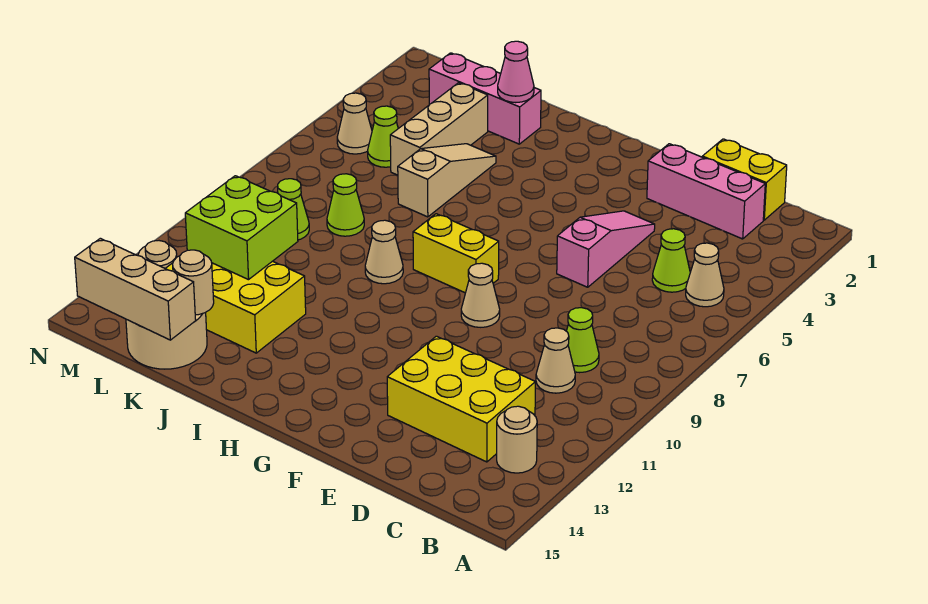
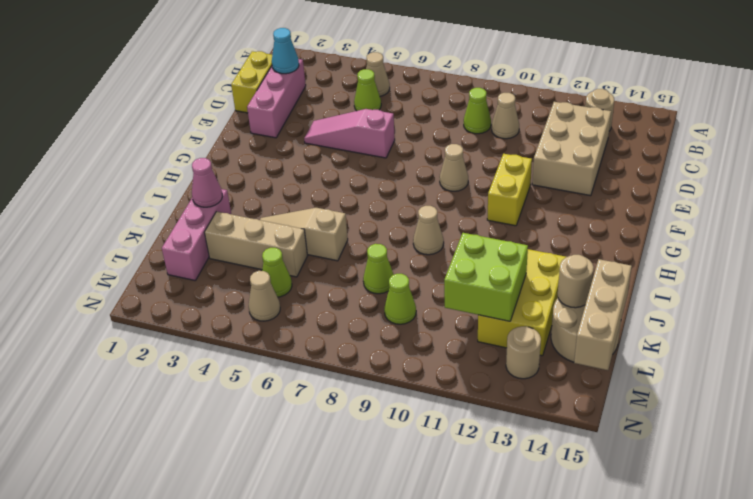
none -> cyan 1x1 cone [272,28,299,74]
yellow 2x3 brick [387,336,536,462] -> tan 2x3 brick [532,102,611,196]
yellow 1x2 brick [413,214,499,293] -> yellow 1x2 brick moved to [487,154,532,226]

